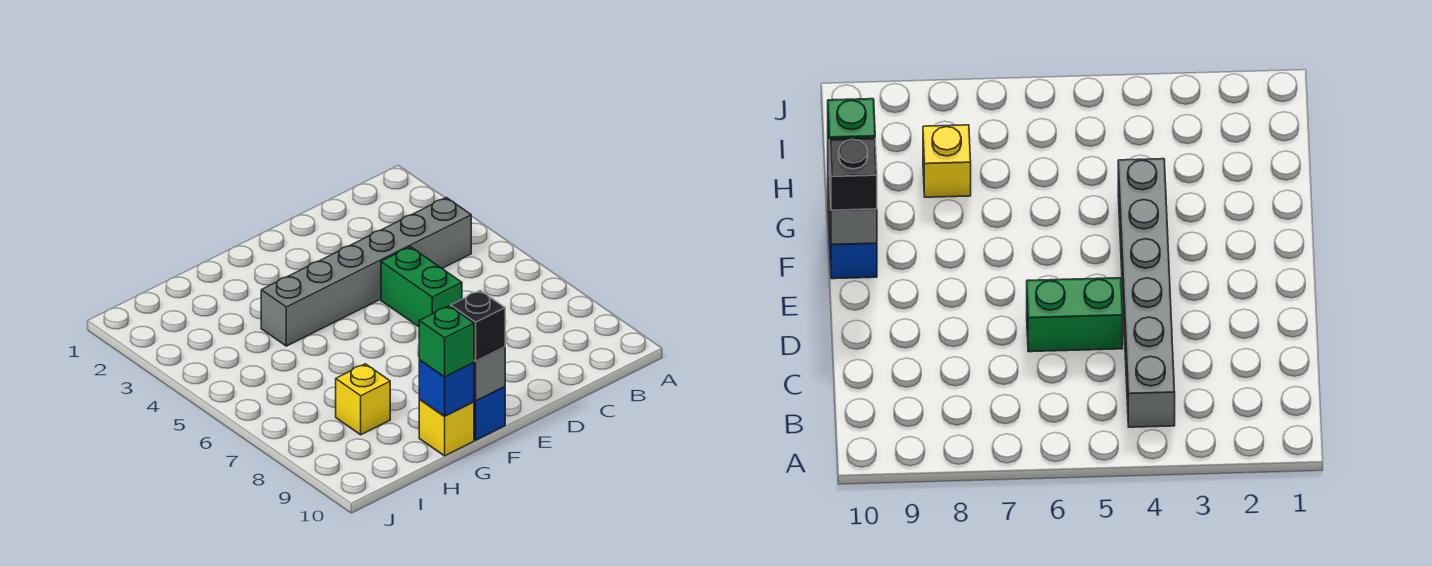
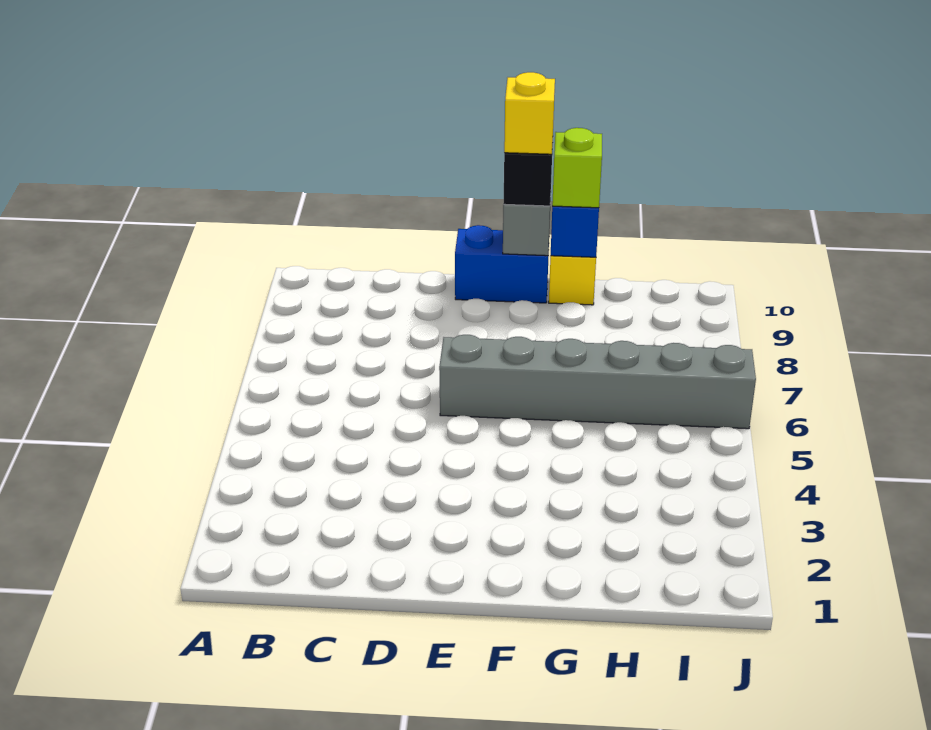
grey 1x6 brick [261,197,471,346] -> grey 1x6 brick moved to [439,335,756,429]
green 1x2 brick [381,247,462,327] -> none
blue 1x1 brick [474,387,505,440] -> blue 1x2 brick [455,225,549,303]
green 1x1 brick [419,306,474,377] -> lime 1x1 brick [552,128,602,208]
yellow 1x1 brick [336,364,390,435] -> yellow 1x1 brick moved to [504,72,555,154]

